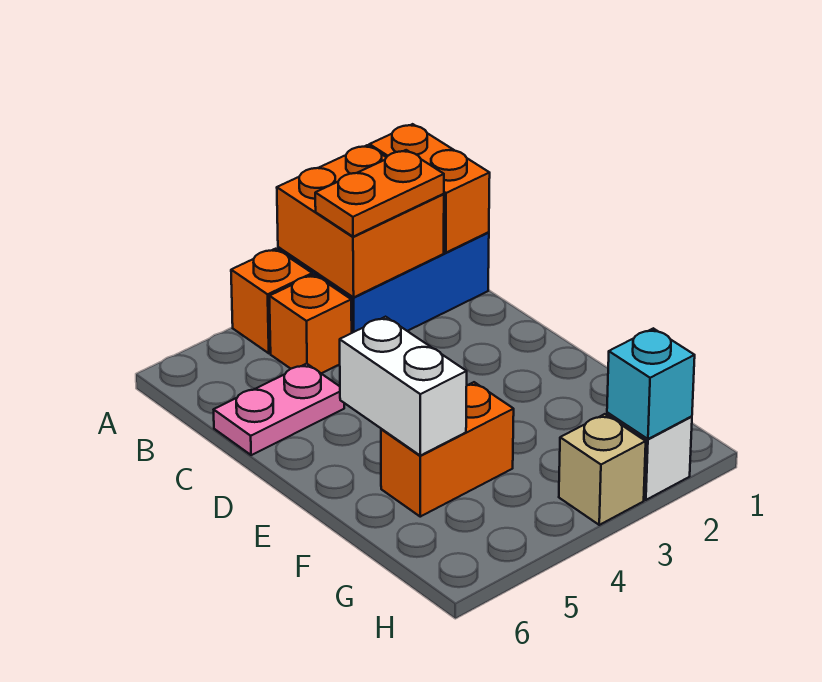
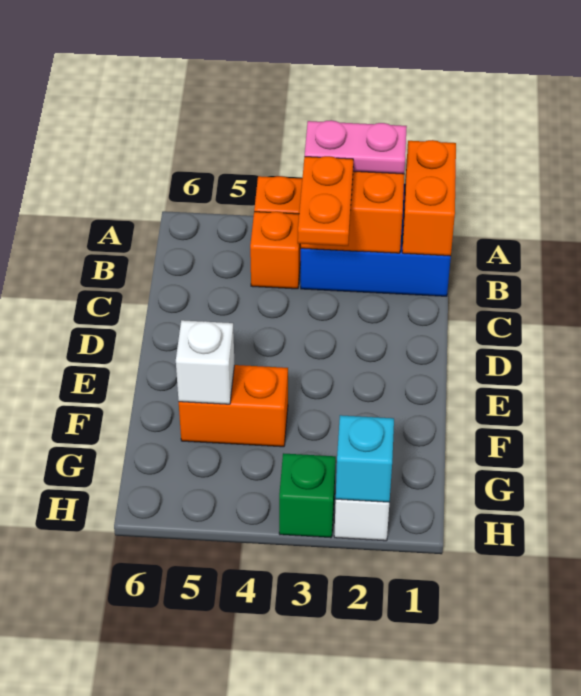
orange 1x2 plate [315,150,444,237] -> orange 1x2 plate turned to [298,156,353,246]
pink 1x2 plate [214,364,344,455] -> pink 1x2 plate moved to [305,120,407,174]
white 1x2 brick [340,317,467,456] -> white 1x1 brick [176,320,235,404]
tan 1x1 brick [559,414,646,525] -> green 1x1 brick [279,453,336,538]

